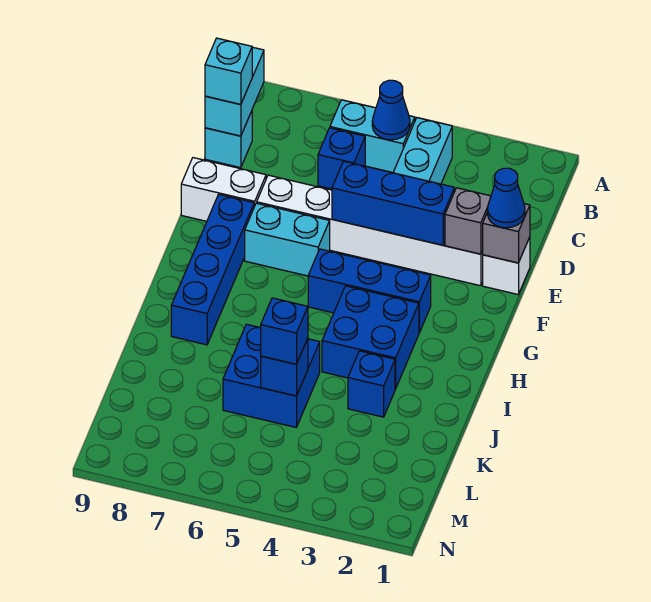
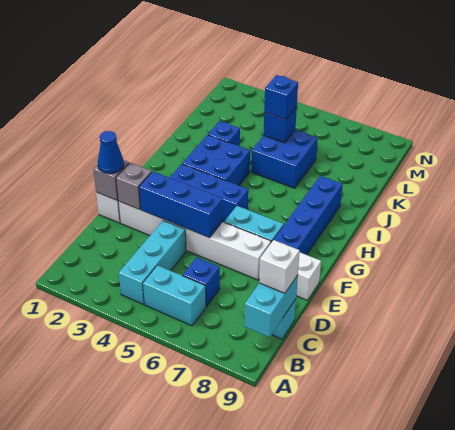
blue 1x1 cone [372,80,410,140] -> none
cyan 1x1 brick [205,38,252,104] -> white 1x1 brick [259,240,300,293]

